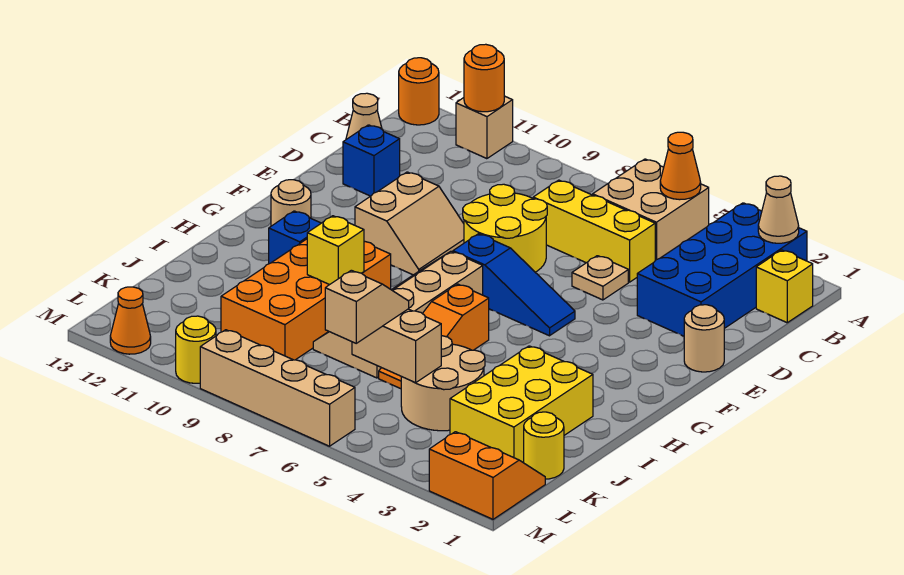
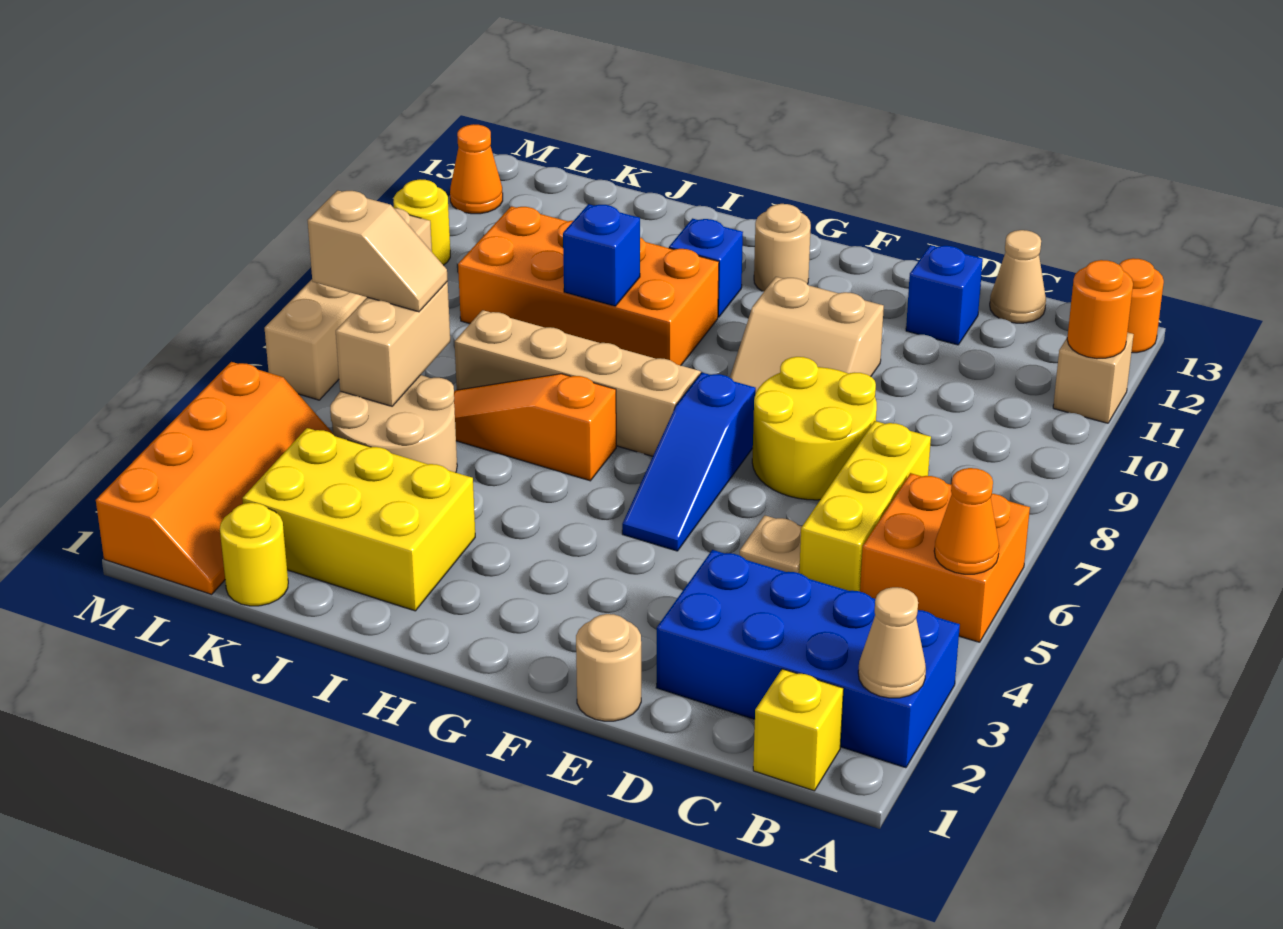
tan 2x2 brick [593,159,709,260] -> orange 2x2 brick [860,473,1030,642]
yellow 1x1 brick [307,216,364,285] -> blue 1x1 brick [563,204,640,306]
orange 2x2 slope [429,432,545,519] -> orange 2x4 slope [96,362,333,594]

